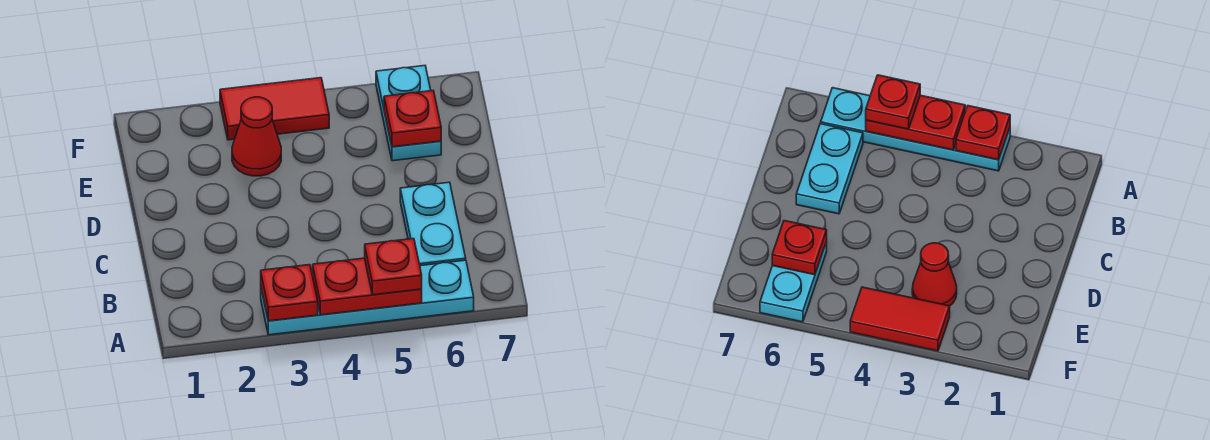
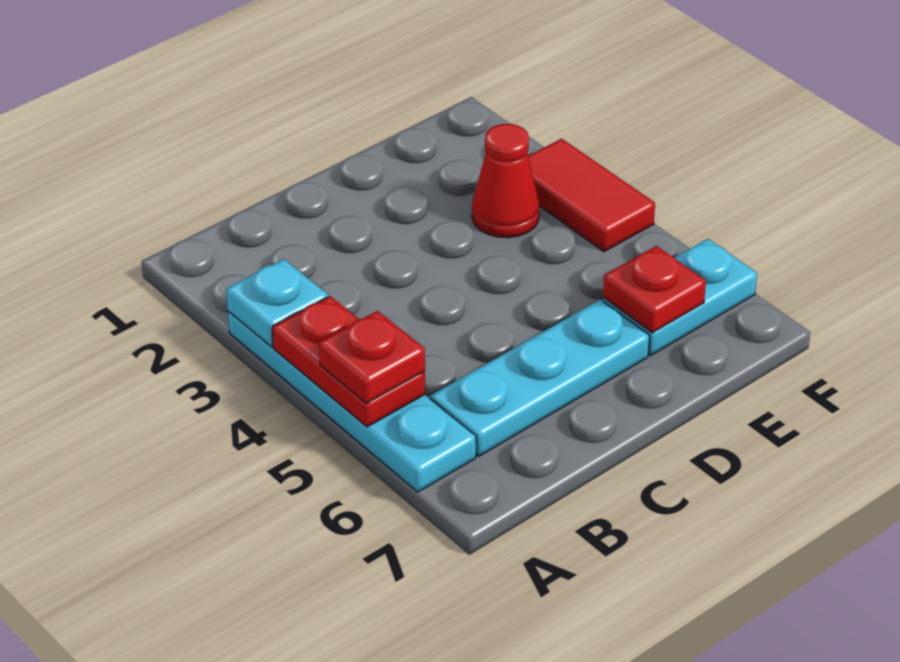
red 1x1 plate [261,265,318,321] -> cyan 1x1 plate [226,259,328,347]
cyan 1x2 plate [400,182,466,266] -> cyan 1x3 plate [430,300,649,456]

